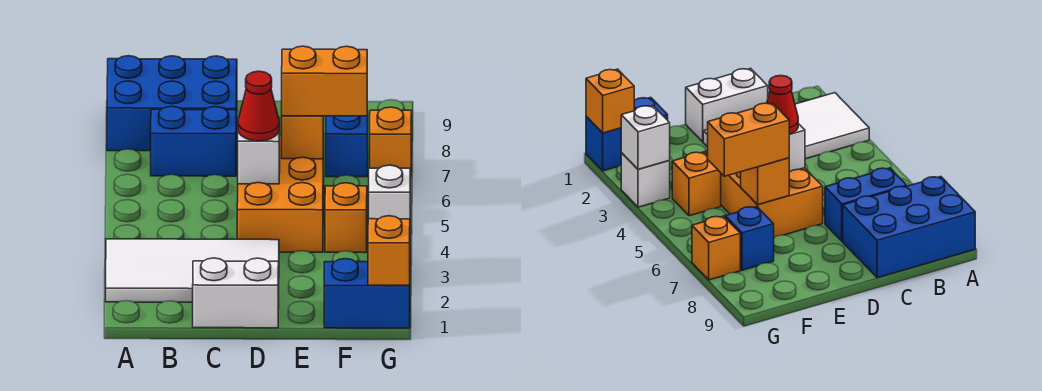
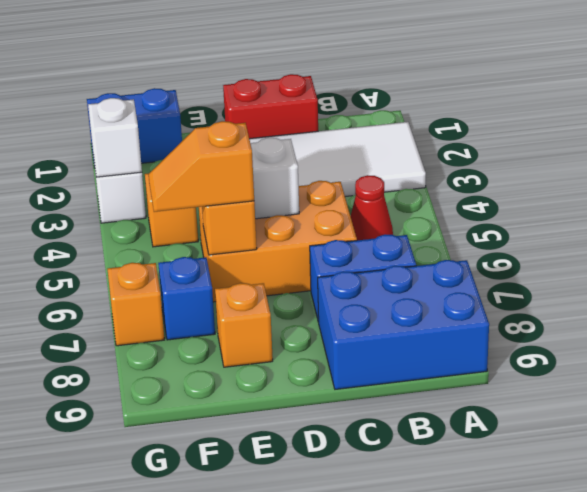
white 1x2 brick [193,258,279,328] -> red 1x2 brick [223,74,318,139]
orange 2x3 brick [237,135,324,252] -> orange 2x3 brick turned to [199,181,357,302]
red 1x1 cone [238,71,280,141] -> red 1x1 cone moved to [351,175,393,240]
orange 1x2 brick [282,46,367,116] -> orange 1x2 slope [149,121,254,212]
orange 1x1 brick [368,216,410,285] -> orange 1x1 brick moved to [215,283,273,367]

